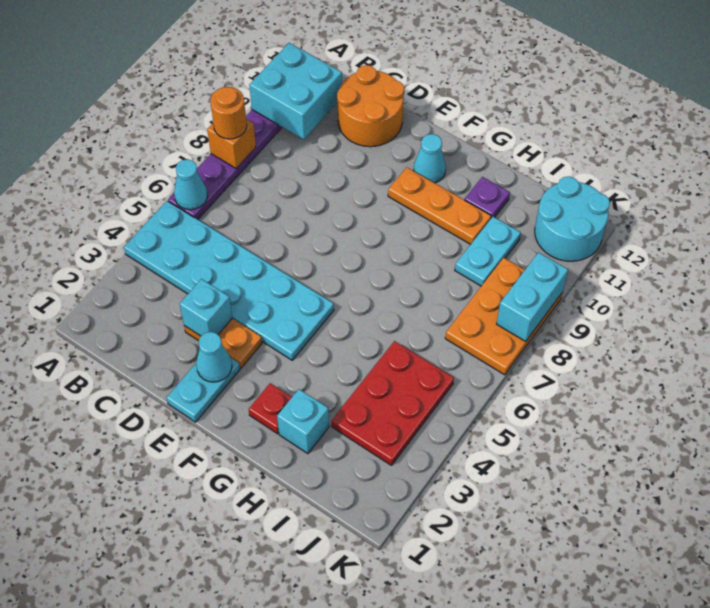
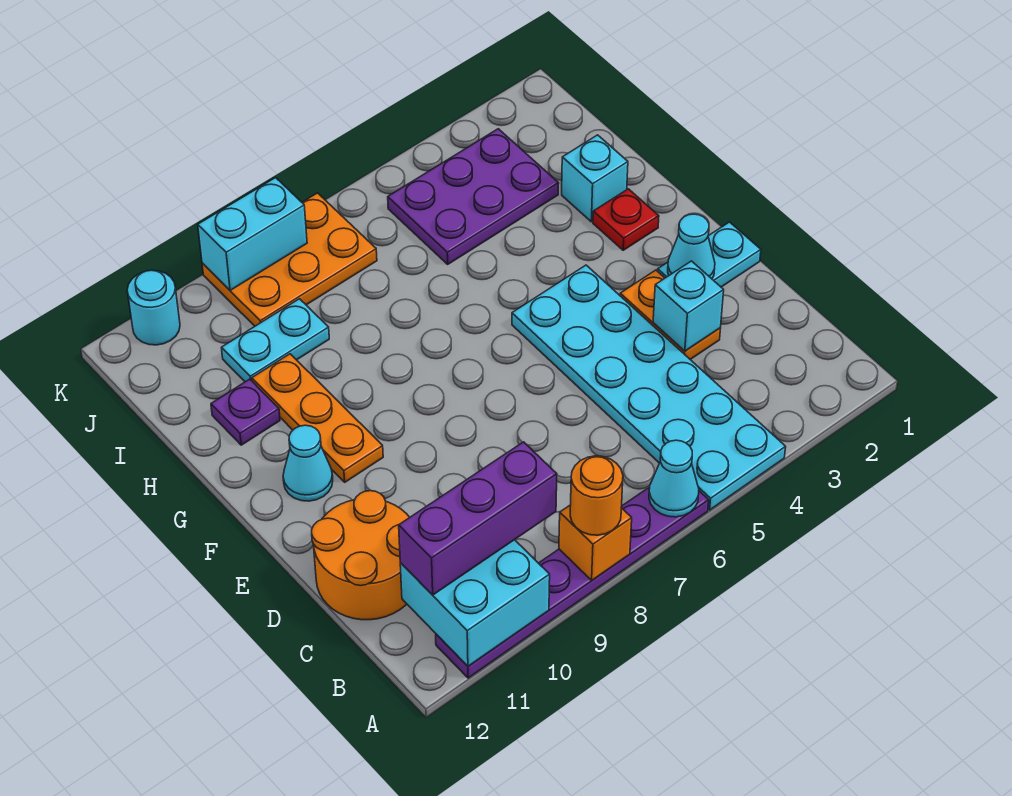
none -> purple 1x3 brick [399,442,557,595]
red 2x3 plate [331,341,454,465] -> purple 2x3 plate [388,129,559,264]
cyan 2x2 round brick [535,177,610,261] -> cyan 1x1 round brick [127,270,180,345]

